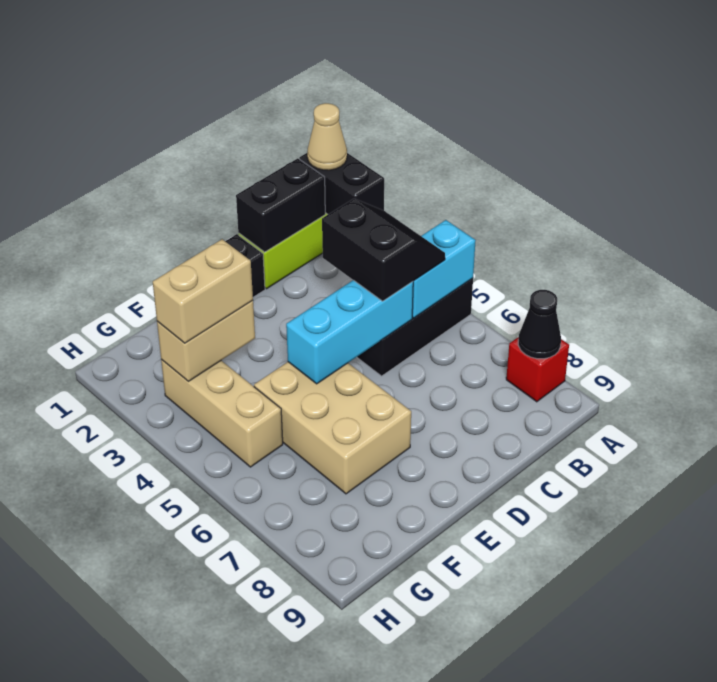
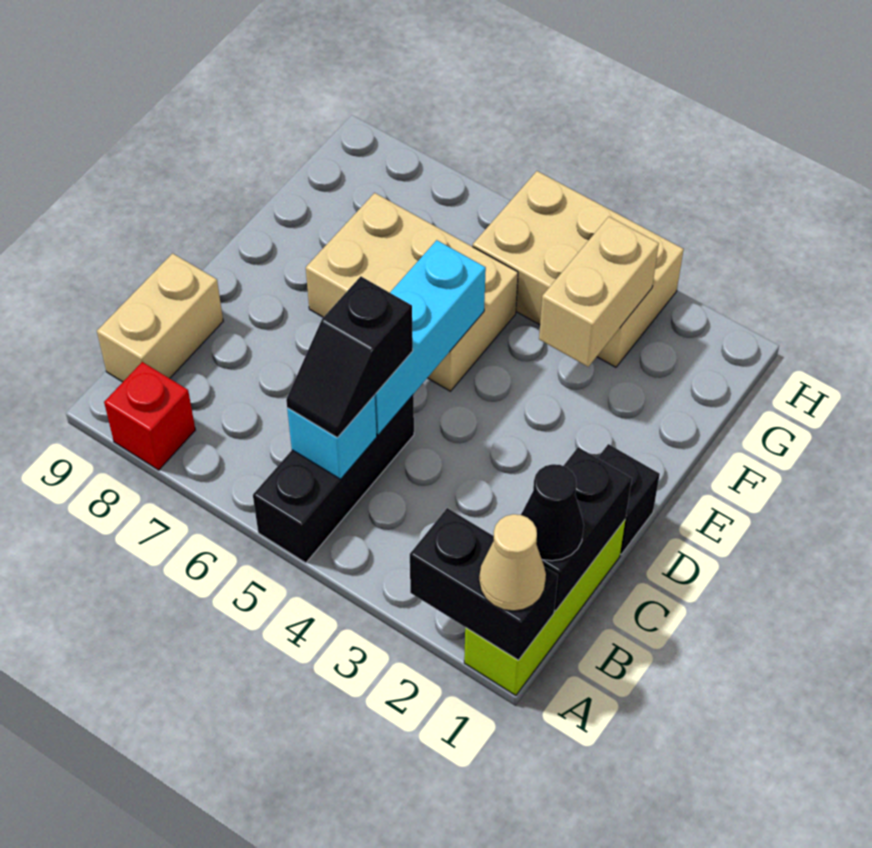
cyan 1x2 brick [412,220,476,318] -> cyan 1x1 brick [287,396,377,479]
black 1x1 cone [518,290,561,359] -> black 1x1 cone moved to [521,464,584,561]
black 2x2 slope [322,199,445,301] -> black 1x2 slope [286,276,413,437]
tan 1x2 brick [153,239,253,343] -> tan 1x2 brick moved to [97,253,223,382]
tan 1x3 brick [161,360,283,467] -> tan 2x3 brick [473,171,684,367]

